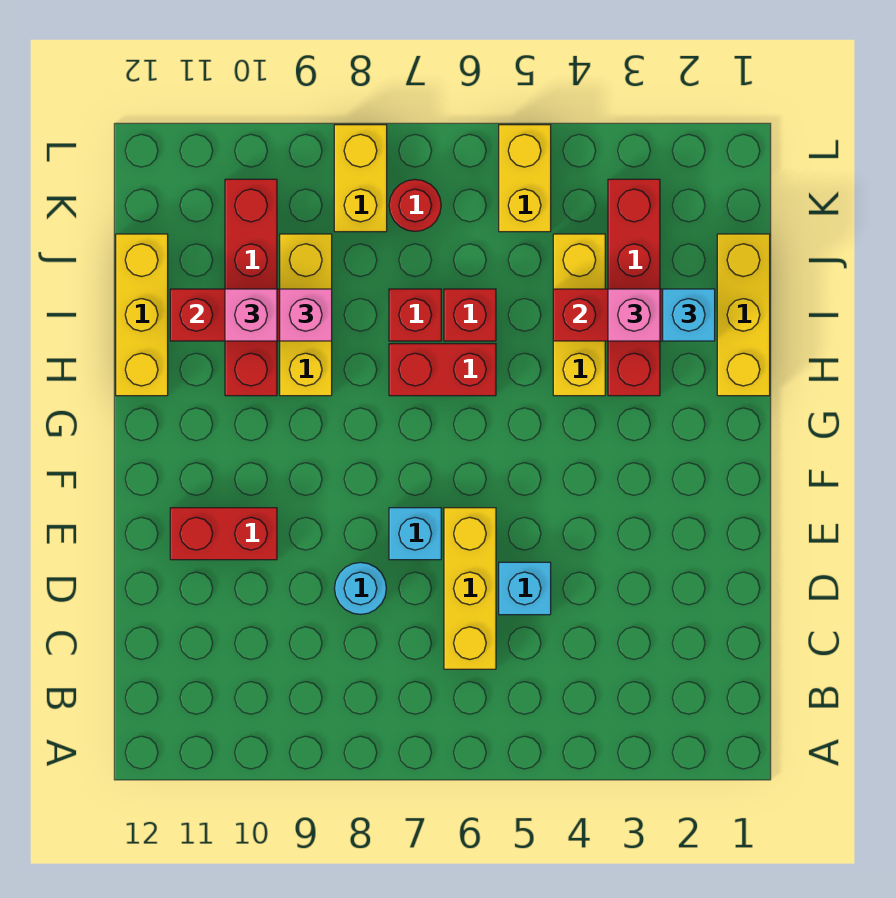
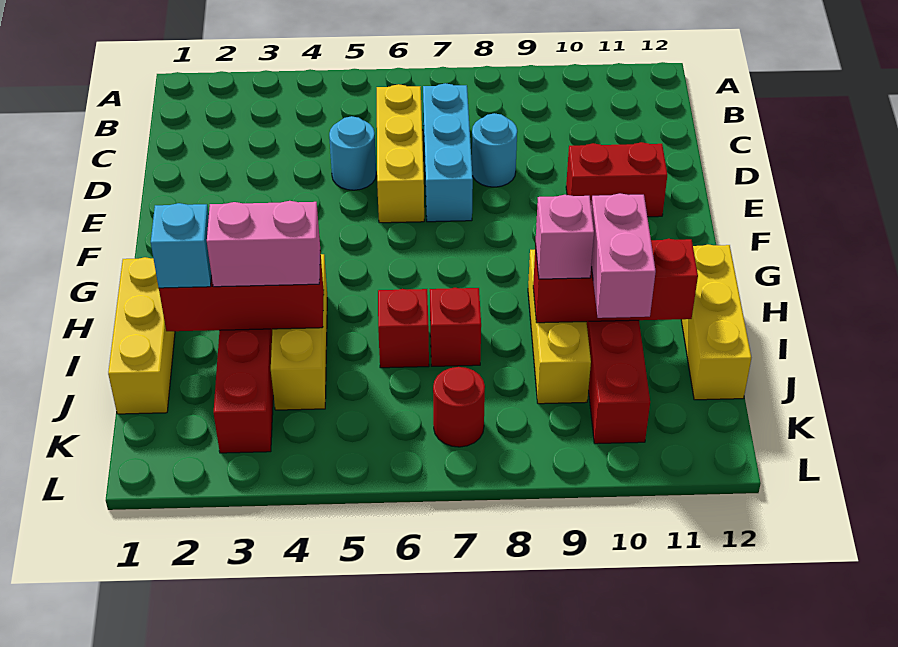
cyan 1x1 brick [499,562,551,615] -> cyan 1x1 round brick [329,116,376,190]
cyan 1x1 brick [389,508,441,560] -> cyan 1x3 brick [423,83,473,222]
red 1x2 brick [389,344,496,396] -> none
pink 1x1 brick [608,289,660,341] -> pink 1x2 brick [207,201,320,287]
pink 1x1 brick [225,289,277,341] -> pink 1x2 brick [591,193,656,318]
yellow 1x2 brick [499,125,551,232] -> none
yellow 1x2 brick [334,125,387,232] -> none

